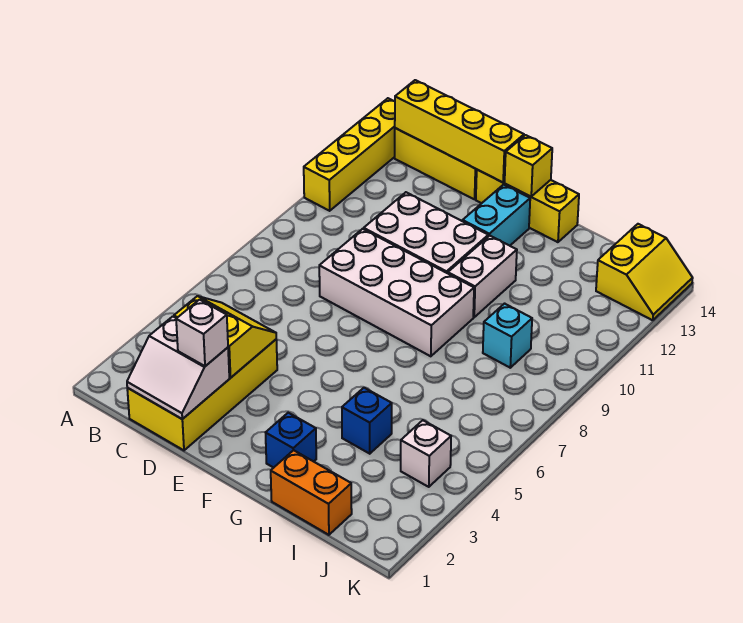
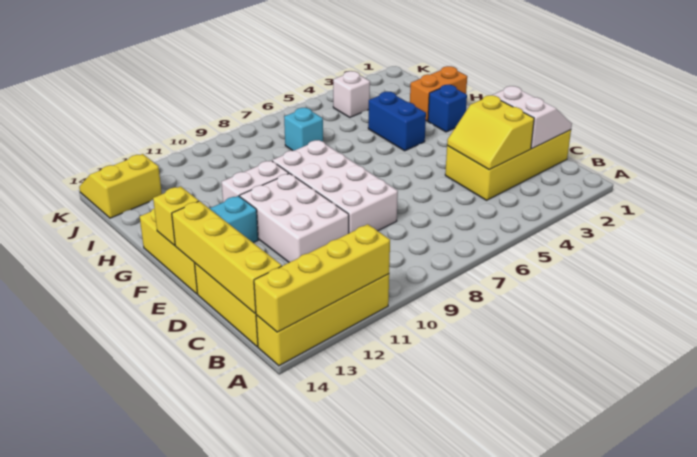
none -> yellow 1x4 brick [254,224,390,332]
white 1x1 brick [176,300,228,366] -> none
orange 1x2 brick [271,450,352,535] -> orange 1x2 brick turned to [410,66,467,121]
blue 1x1 brick [342,388,392,454] -> blue 1x2 brick [368,92,426,151]
cyan 1x1 brick [483,304,532,368] -> cyan 1x1 brick moved to [284,108,323,151]

